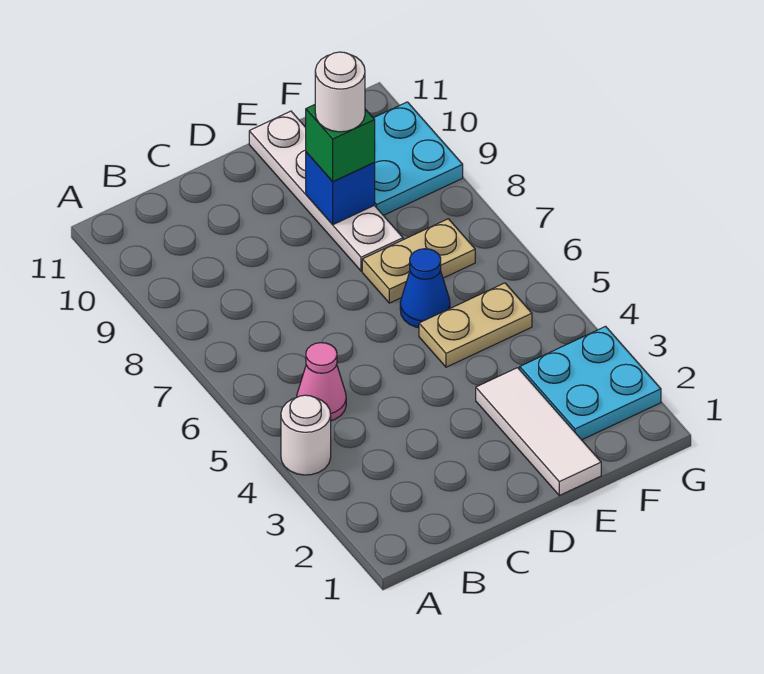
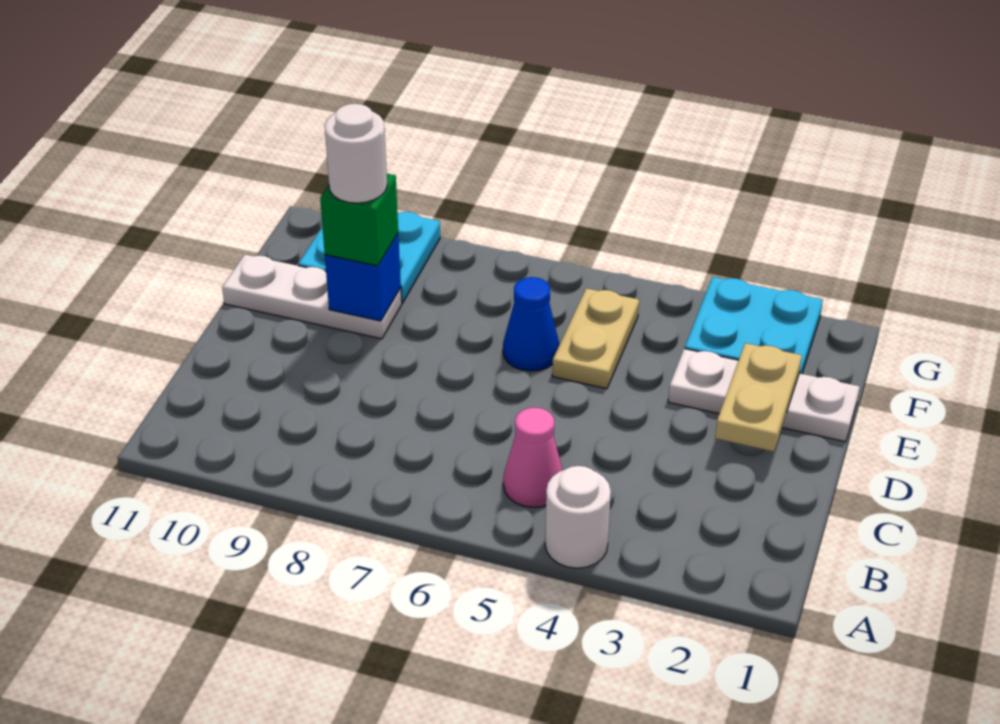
white 1x3 tile [476,368,601,495] -> white 1x3 plate [668,349,860,442]
tan 1x2 plate [362,219,475,303] -> tan 1x2 plate moved to [715,343,802,452]
white 1x4 plate [249,111,403,271] -> white 1x3 plate [222,254,402,339]

